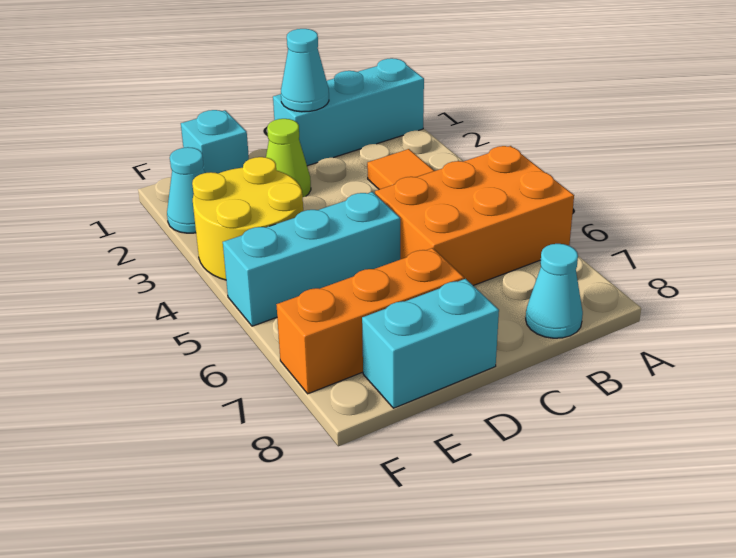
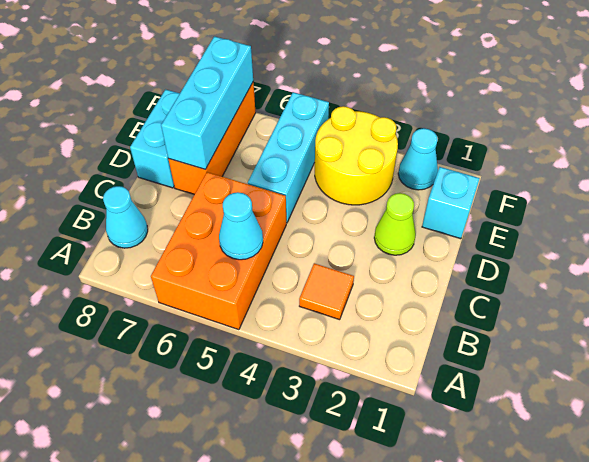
cyan 1x3 brick [273,58,424,166] -> cyan 1x3 brick moved to [161,36,253,170]
cyan 1x1 cone [281,29,329,112] -> cyan 1x1 cone moved to [219,192,263,260]

